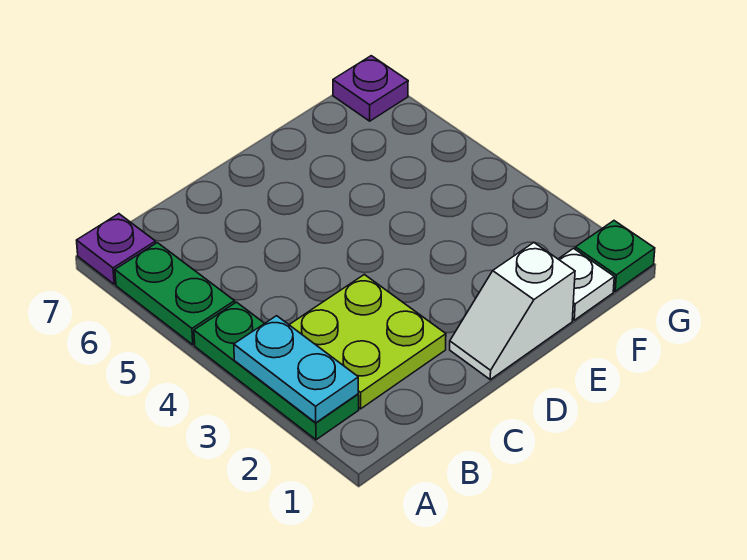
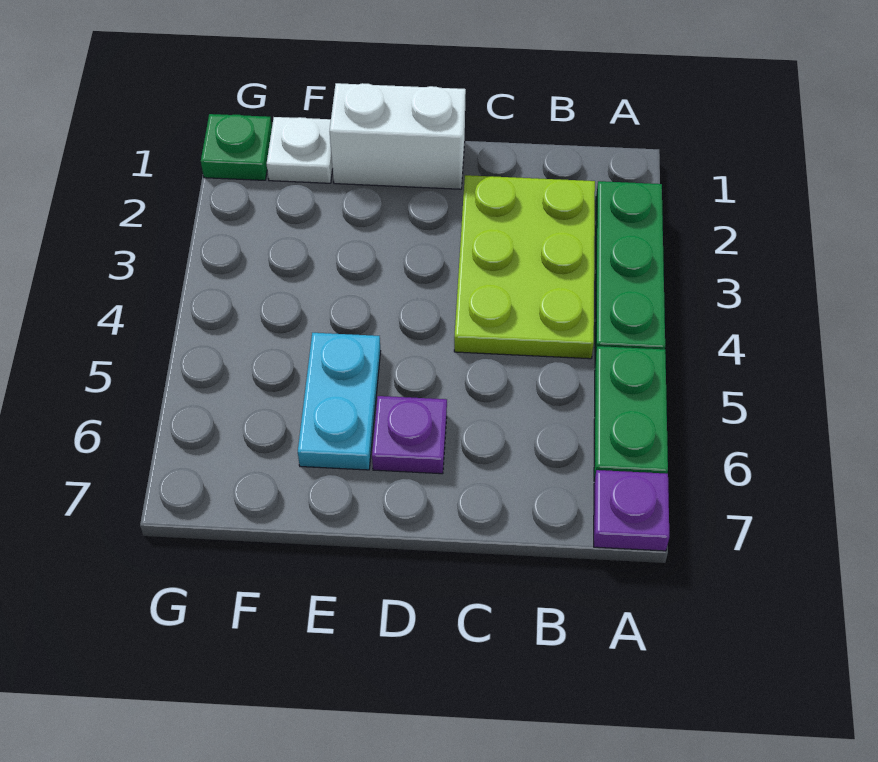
cyan 1x2 plate [234,316,358,423] -> cyan 1x2 plate moved to [298,333,381,470]
lime 2x2 plate [289,275,446,409] -> lime 2x3 plate [454,175,595,359]
white 1x2 slope [450,243,575,379] -> white 1x2 brick [330,83,466,189]
purple 1x1 plate [333,56,408,121] -> purple 1x1 plate moved to [372,396,447,474]

